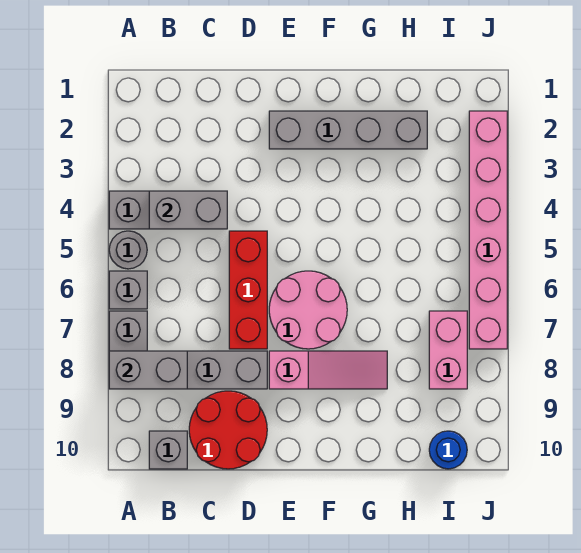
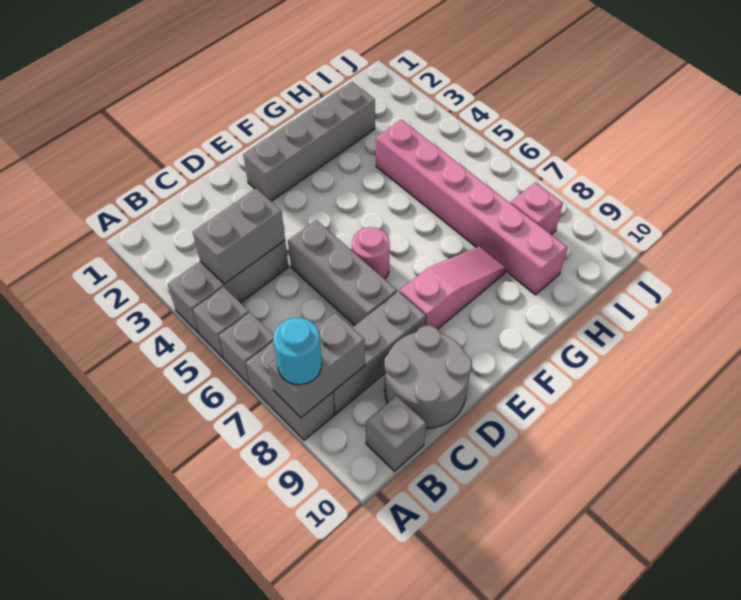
grey 1x1 round brick [109,231,147,269] -> grey 1x1 brick [193,287,249,359]
none -> cyan 1x1 round brick [273,318,322,385]
red 2x2 round brick [189,391,267,469] -> grey 2x2 round brick [384,326,472,428]
red 1x3 brick [229,231,267,349] -> grey 1x3 brick [288,220,397,325]
pink 2x2 round brick [269,271,347,349] -> pink 1x1 round brick [352,227,390,279]
pink 1x2 brick [429,311,467,389] -> pink 1x1 brick [511,182,563,234]
blue 1x1 round brick [429,431,467,469] -> none
pink 1x6 brick [469,111,507,349] -> pink 1x6 brick moved to [376,120,567,295]

